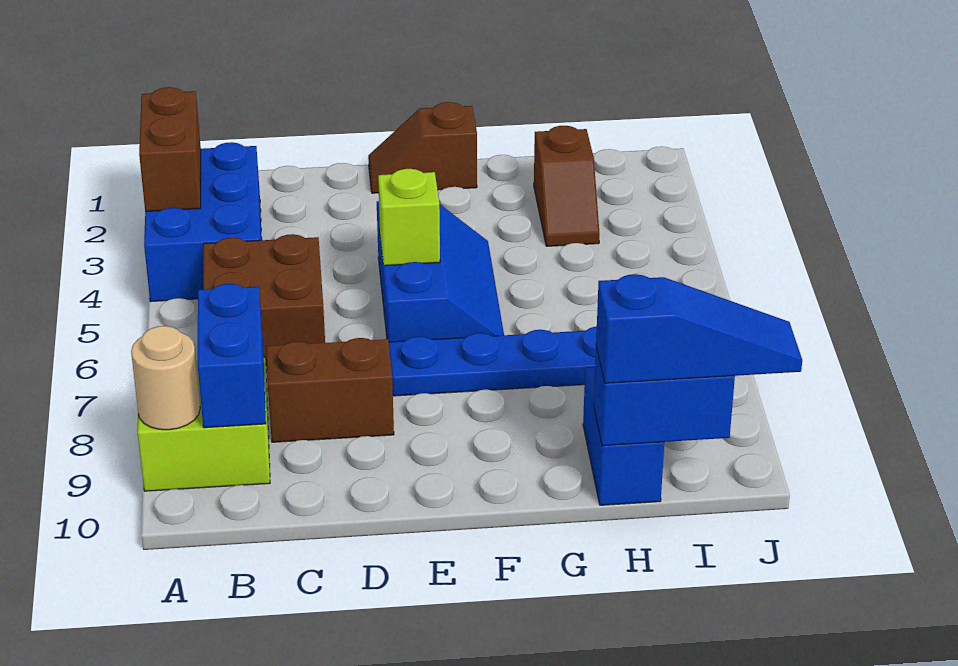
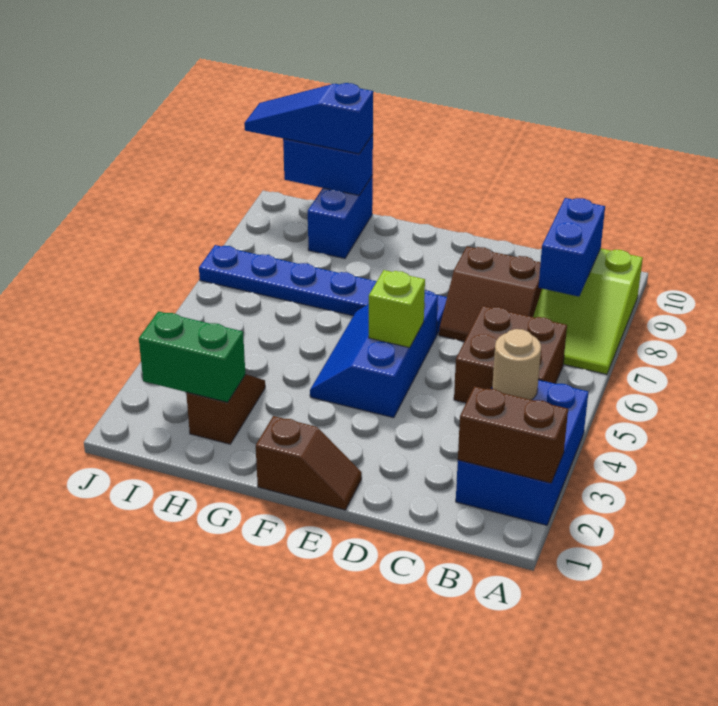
brown 1x2 brick [139,87,201,212] -> brown 1x2 brick turned to [458,386,568,483]
tan 1x1 round brick [131,326,200,430] -> tan 1x1 round brick moved to [492,329,541,400]
none -> green 1x2 brick [139,311,245,402]

